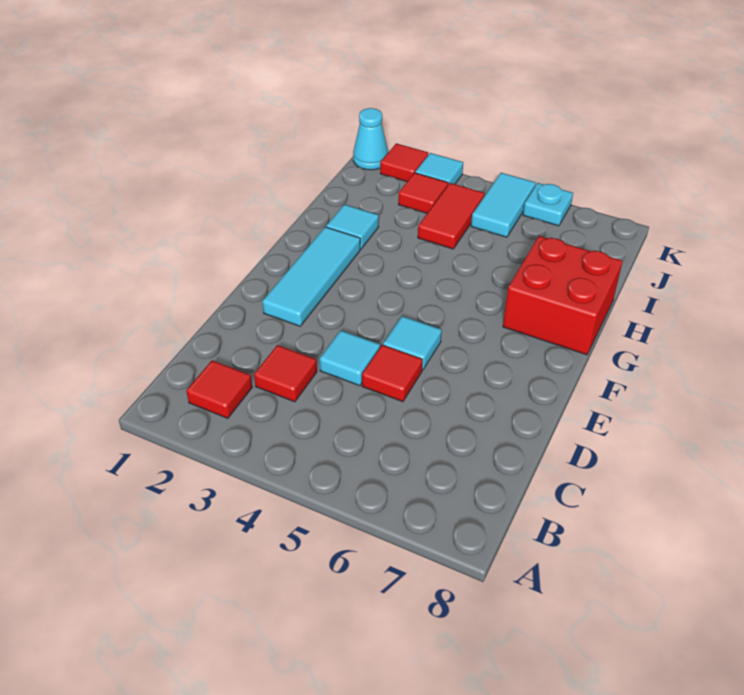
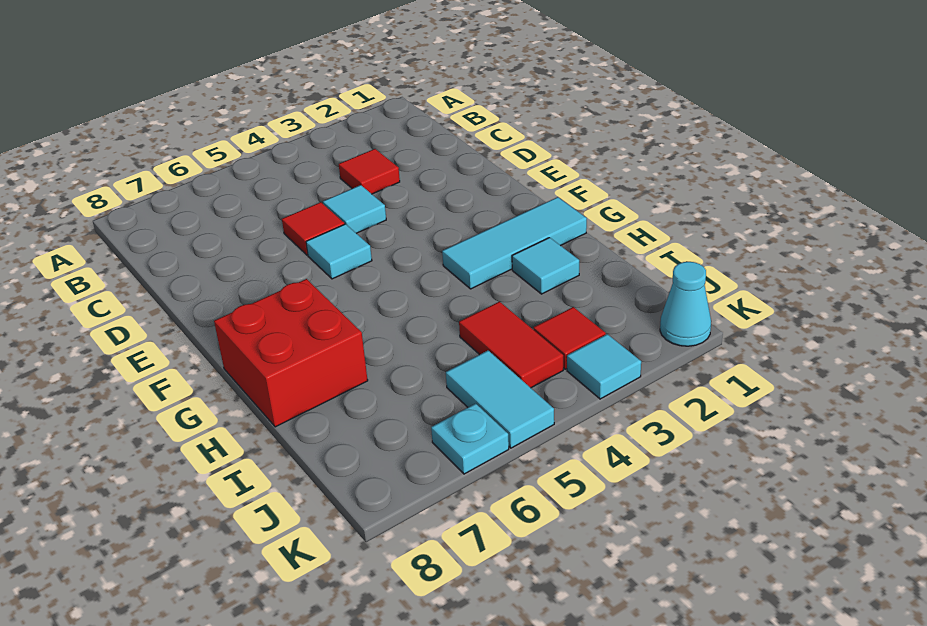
red 1x1 tile [186,360,252,418] -> none
cyan 1x3 tile [262,227,360,326] -> cyan 1x3 tile turned to [442,197,587,289]
red 1x1 tile [380,143,428,182] -> none

